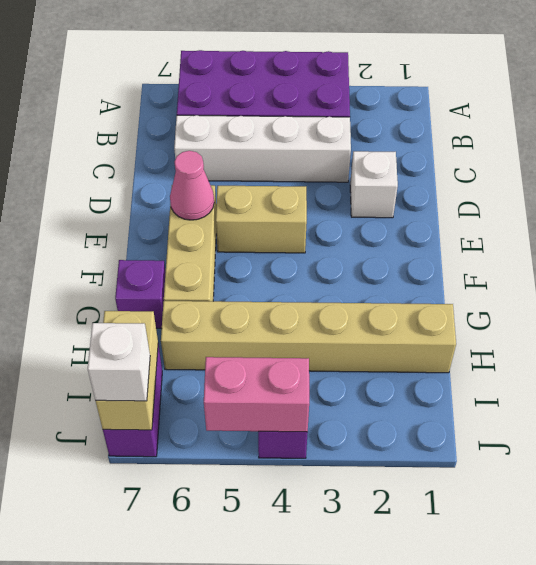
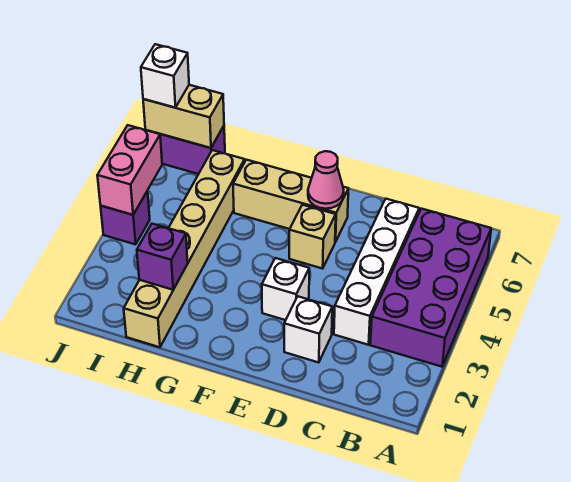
none -> white 1x1 brick [262,258,309,320]
tan 1x2 brick [216,186,307,253] -> tan 1x1 brick [289,205,336,269]
purple 1x1 brick [115,260,166,329] -> purple 1x1 brick moved to [137,224,188,290]

